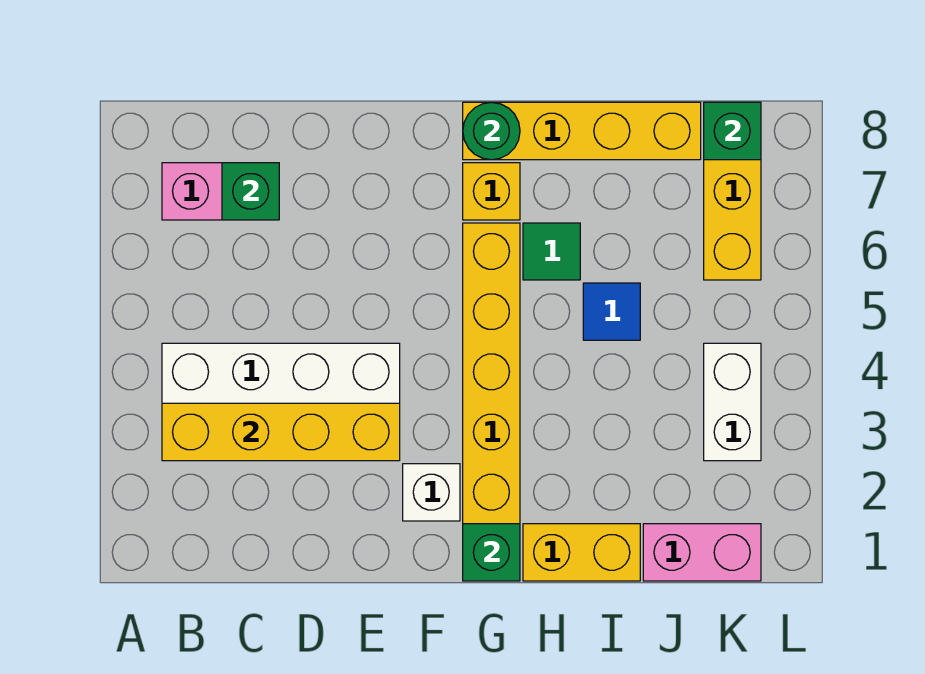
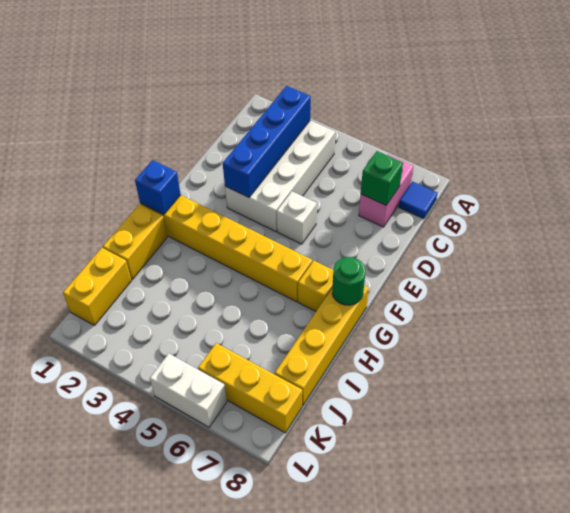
yellow 1x4 brick [162,403,400,461] -> blue 1x4 brick [223,86,311,198]
white 1x1 brick [403,464,460,521] -> white 1x1 brick moved to [277,191,317,244]
green 1x1 brick [463,524,520,581] -> blue 1x1 brick [135,160,181,215]
green 1x1 tile [523,223,580,280] -> none
blue 1x1 tile [583,283,640,340] -> blue 1x1 tile moved to [399,182,437,219]
pink 1x2 brick [643,524,761,581] -> yellow 1x2 brick [63,248,132,325]
white 1x2 brick [704,343,761,461] -> white 1x2 brick moved to [150,354,227,427]
green 1x1 brick [704,102,761,160] -> none

